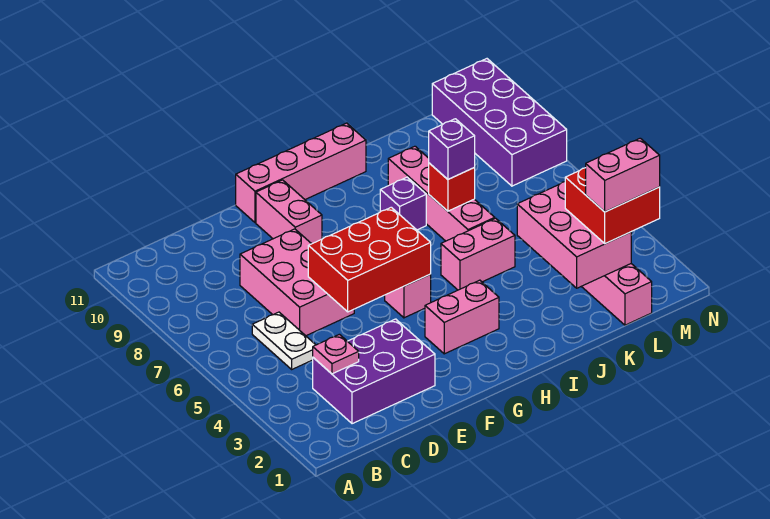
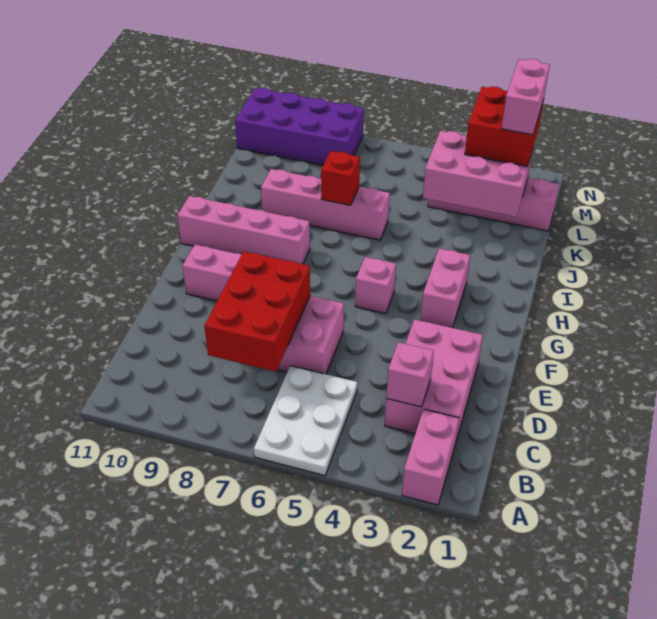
purple 2x3 brick [313,319,435,424] -> pink 2x3 brick [385,319,483,441]
pink 1x1 plate [313,334,359,374] -> pink 1x1 brick [386,342,434,407]
white 1x2 plate [252,312,315,369] -> white 2x3 plate [254,366,357,476]
red 2x3 brick [308,207,431,312] -> red 2x3 brick moved to [204,251,310,372]
pink 1x4 brick [236,123,366,223] -> pink 1x4 brick turned to [177,196,310,264]
pink 1x2 brick [441,218,515,290] -> pink 1x2 brick moved to [402,409,459,505]
purple 1x1 brick [380,177,426,230] -> none
purple 1x1 brick [429,119,475,179] -> none

